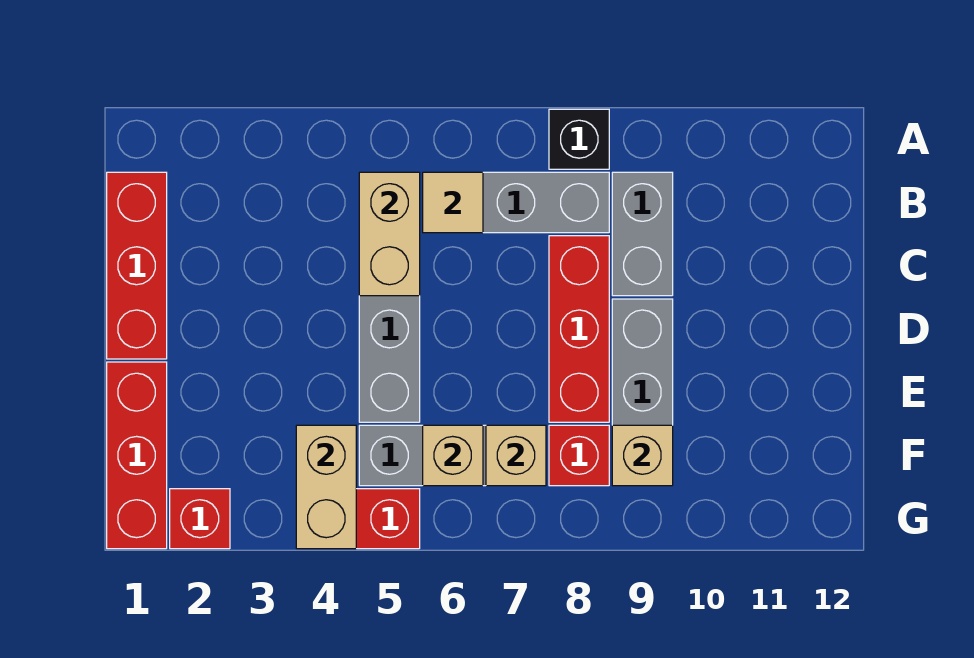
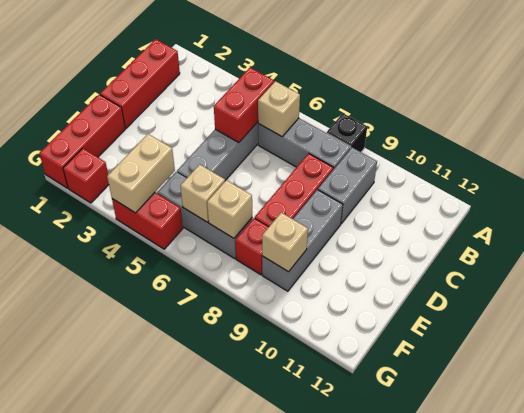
tan 1x2 brick [359,172,420,296] -> red 1x2 brick [214,68,274,143]
tan 1x1 tile [423,172,483,233] -> tan 1x1 brick [258,81,300,137]

